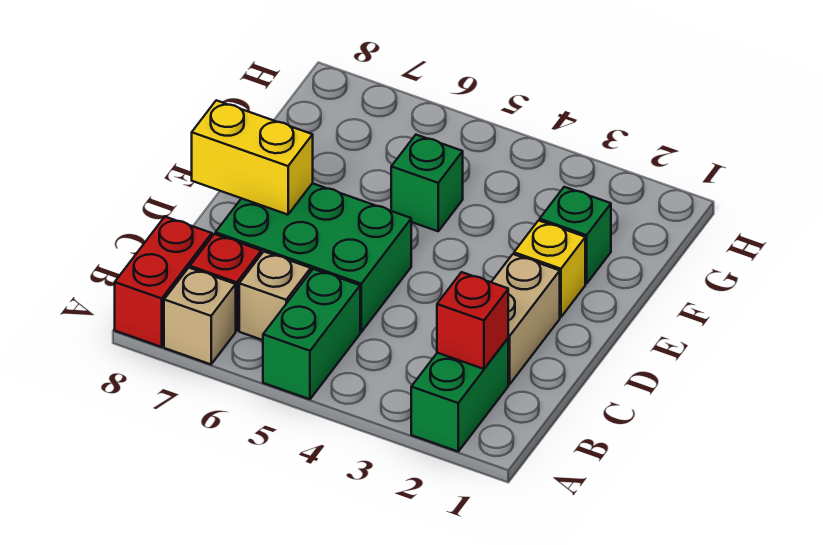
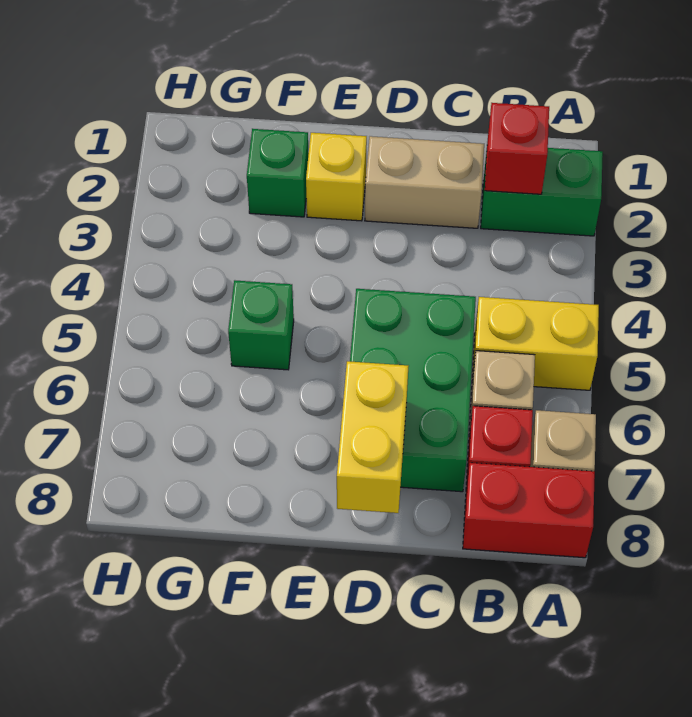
green 1x2 brick [263,269,360,399] -> yellow 1x2 brick [472,297,599,390]

